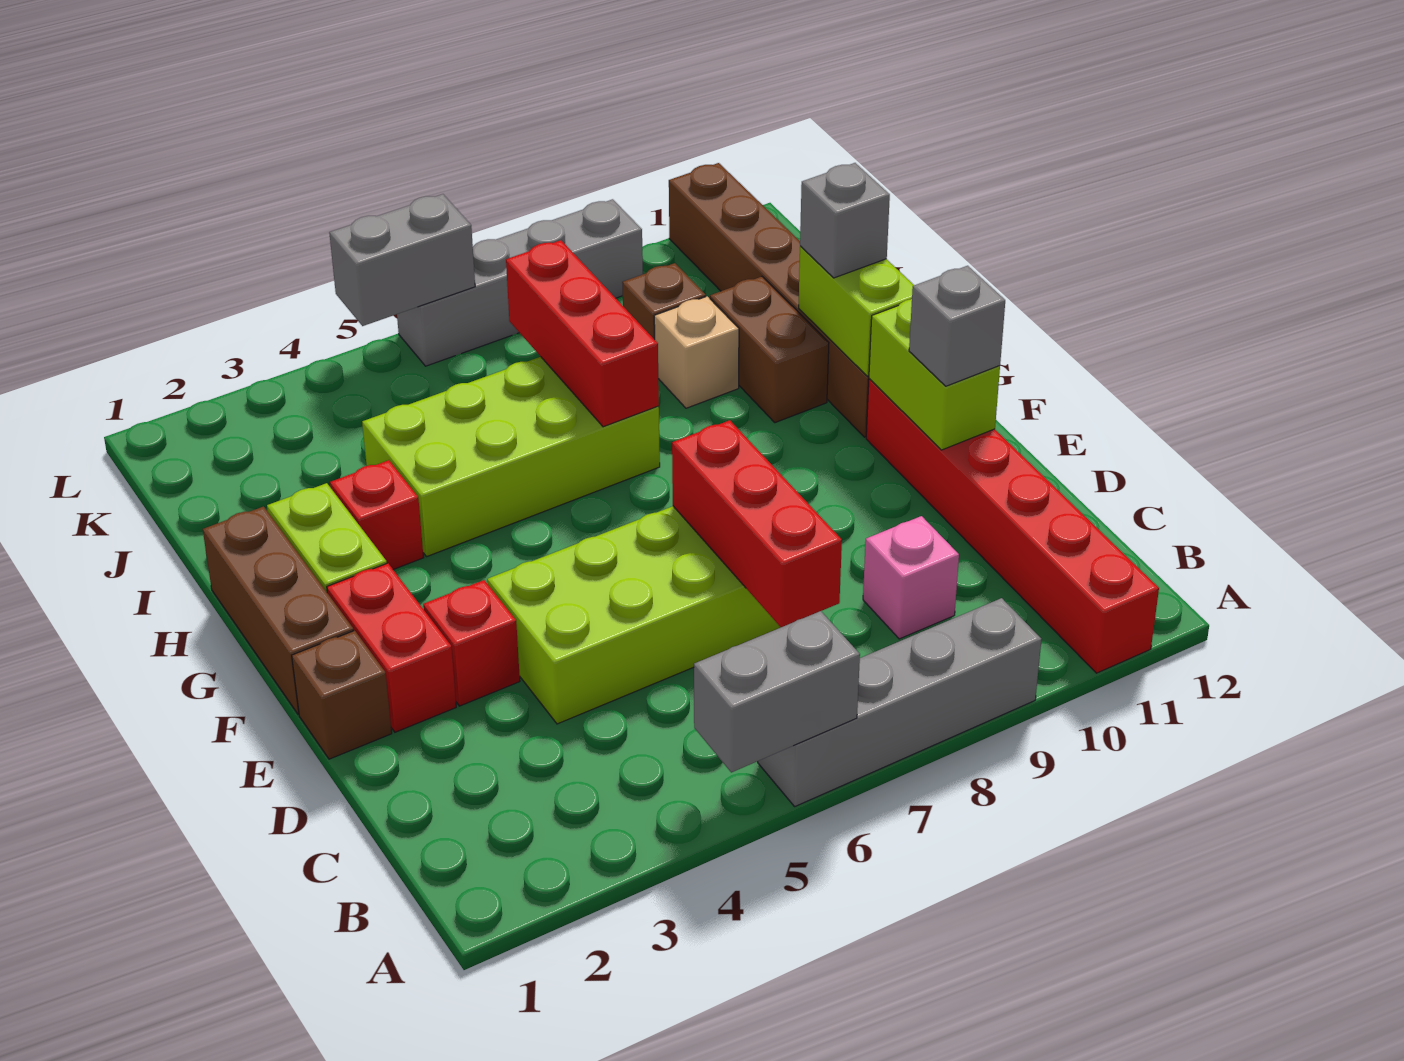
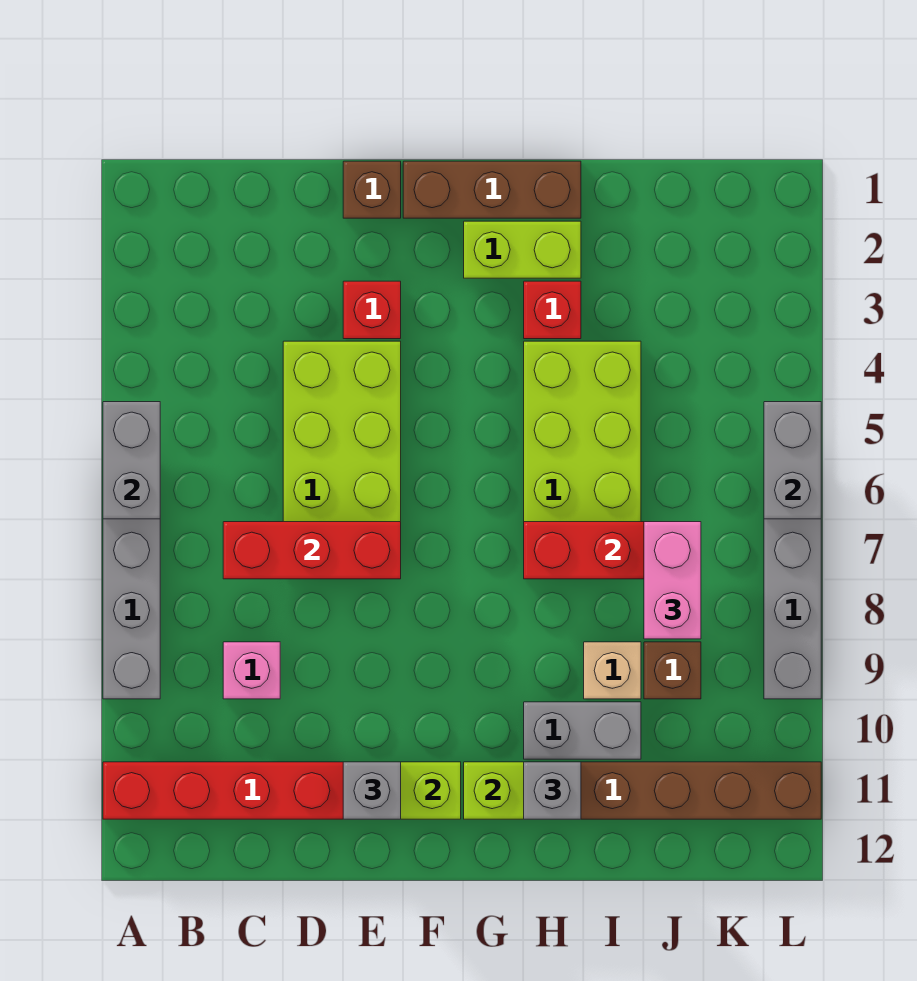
red 1x2 brick [327,563,456,732] -> none
brown 1x2 brick [710,277,829,423] -> grey 1x2 brick [524,702,641,759]
none -> pink 1x2 brick [644,522,701,639]

